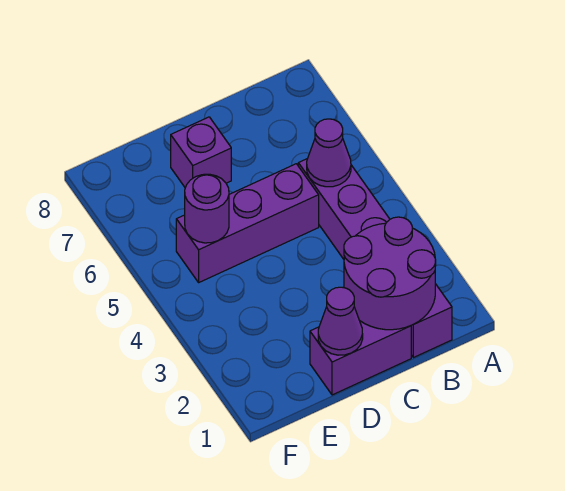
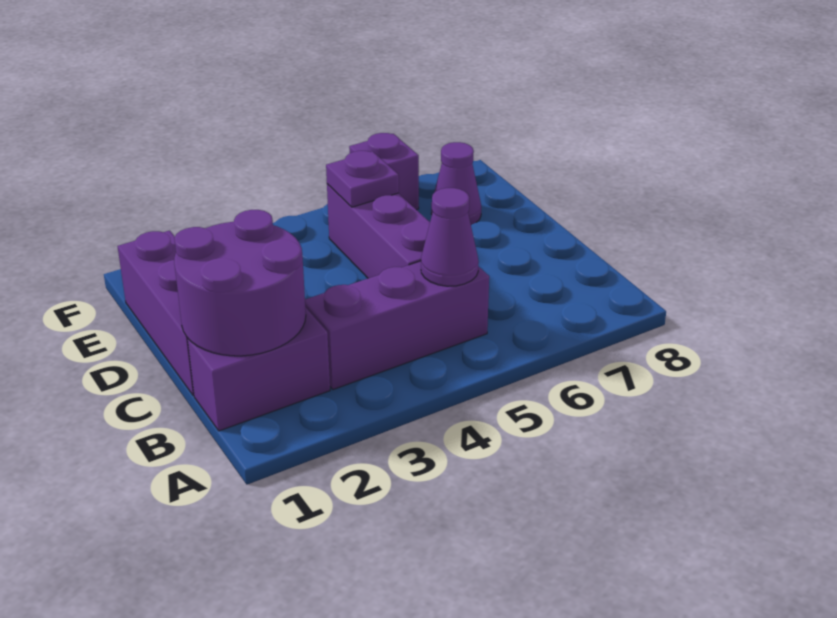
purple 1x2 brick [310,321,411,395] -> purple 1x3 brick [117,231,194,396]
purple 1x1 cone [318,287,363,355] -> purple 1x1 cone moved to [431,142,481,225]
purple 1x1 brick [171,117,231,188] -> purple 1x1 brick moved to [349,133,419,210]
purple 1x1 round brick [185,174,229,243] -> purple 1x1 plate [326,151,399,207]

